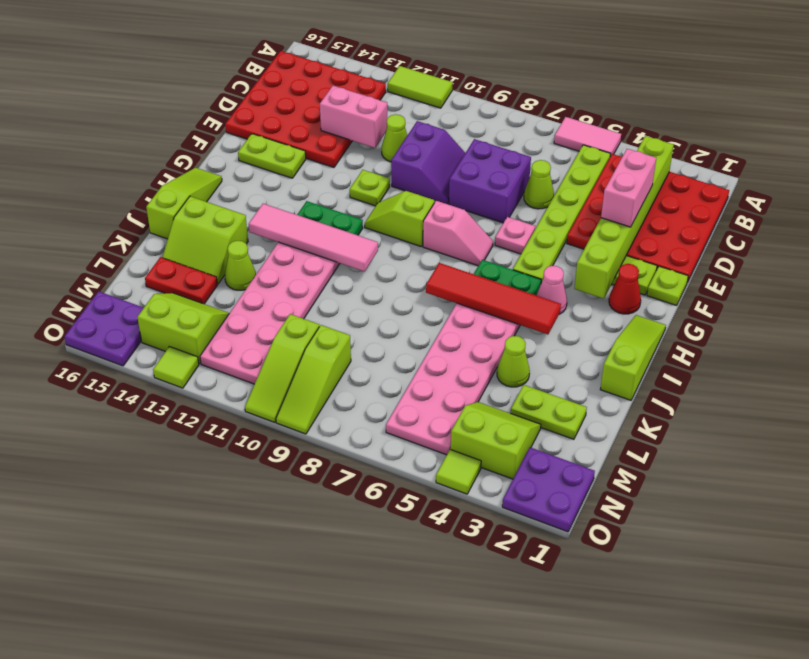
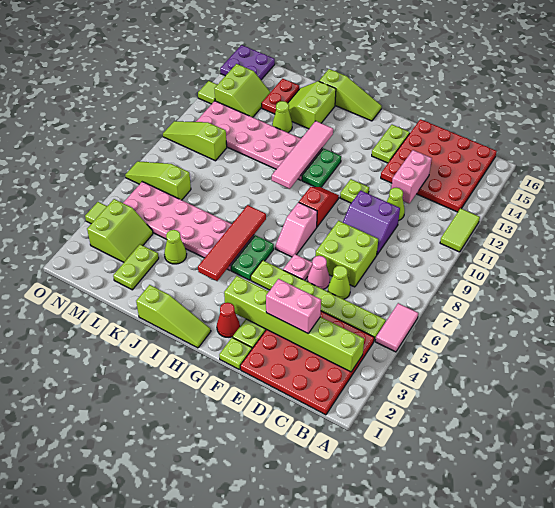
purple 2x2 brick [449,139,531,223] -> lime 2x2 brick [316,221,378,287]
lime 1x2 slope [365,191,435,247] -> red 1x2 slope [299,187,339,227]
pink 1x1 cone [537,266,567,314] -> pink 1x1 cone moved to [307,256,330,289]
lime 1x3 slope [276,325,351,434] -> lime 1x3 slope moved to [125,161,191,200]
purple 2x2 plate [502,447,595,532] -> none

